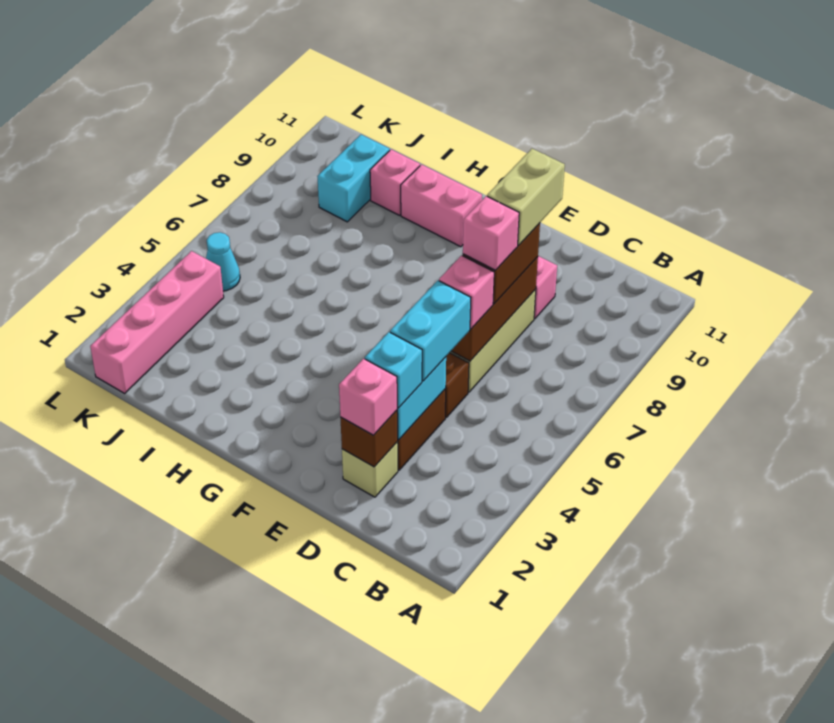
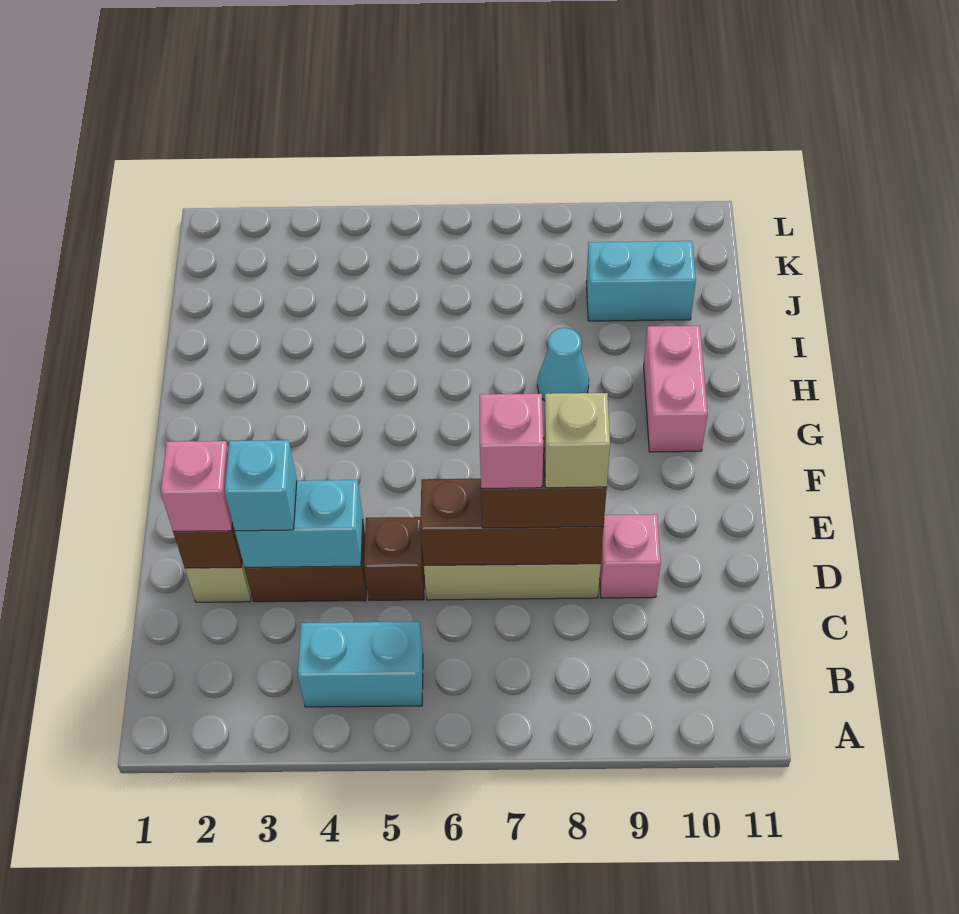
cyan 1x2 brick [390,281,471,381] -> cyan 1x2 brick moved to [298,621,423,707]
pink 1x1 brick [439,255,494,329] -> none
tan 1x2 brick [487,149,565,245] -> tan 1x1 brick [544,393,610,488]
pink 1x1 brick [370,149,420,215] -> none
pink 1x4 brick [90,251,224,393] -> none
cyan 1x1 cone [206,232,240,291] -> cyan 1x1 cone moved to [537,328,589,401]

